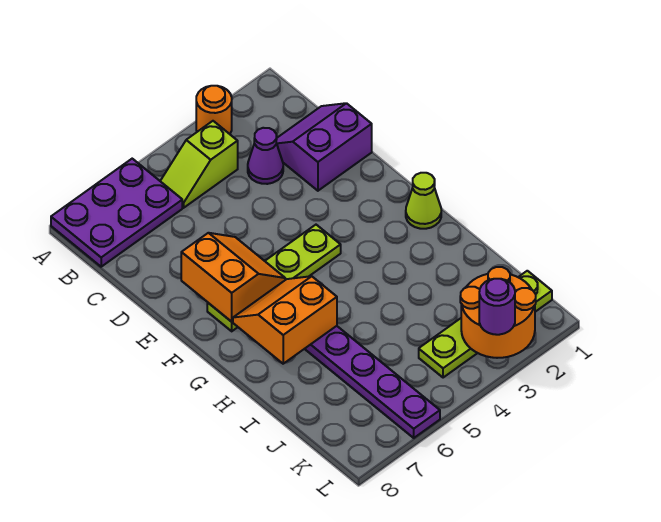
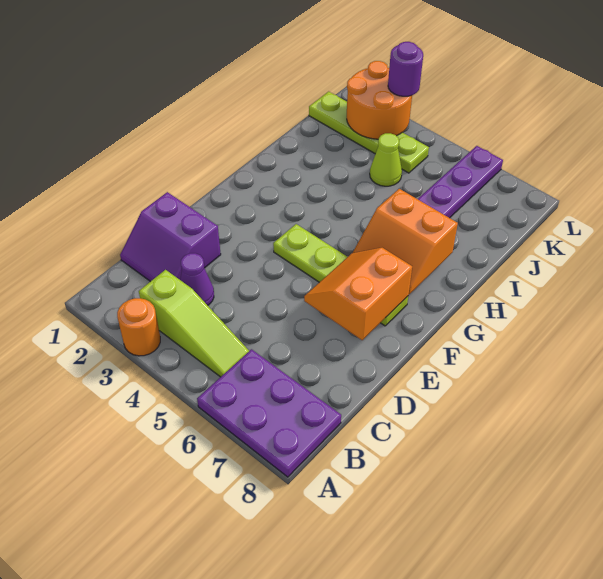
lime 1x2 slope [161,121,238,208] -> lime 1x3 slope [139,270,249,377]
lime 1x1 cone [406,173,441,229] -> lime 1x1 cone moved to [370,133,402,186]

